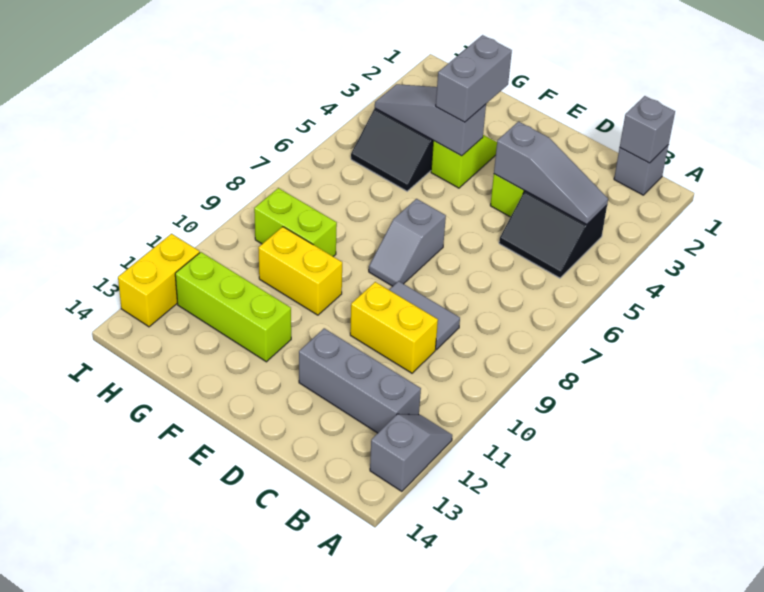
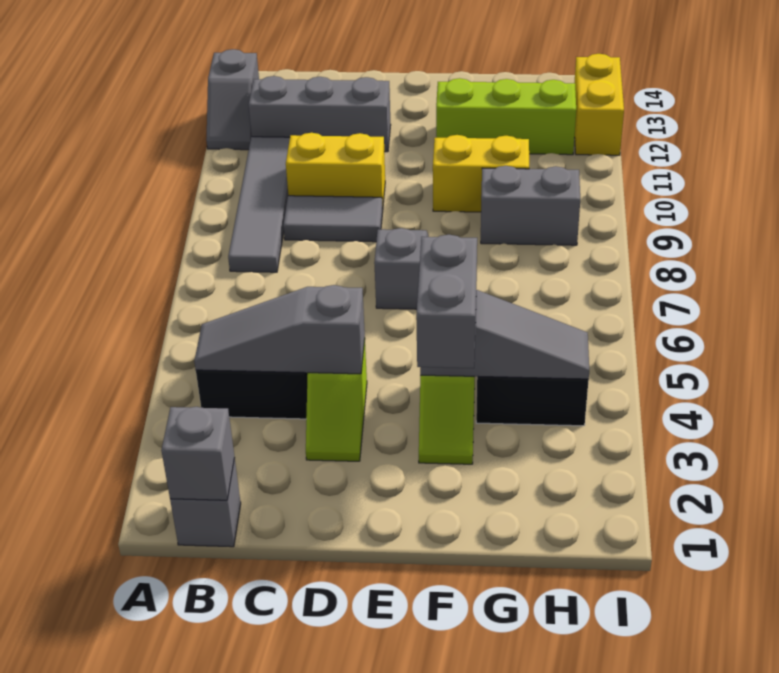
none -> grey 1x4 tile [228,137,290,272]
lime 1x2 brick [254,188,337,256] -> grey 1x2 brick [481,166,580,245]

